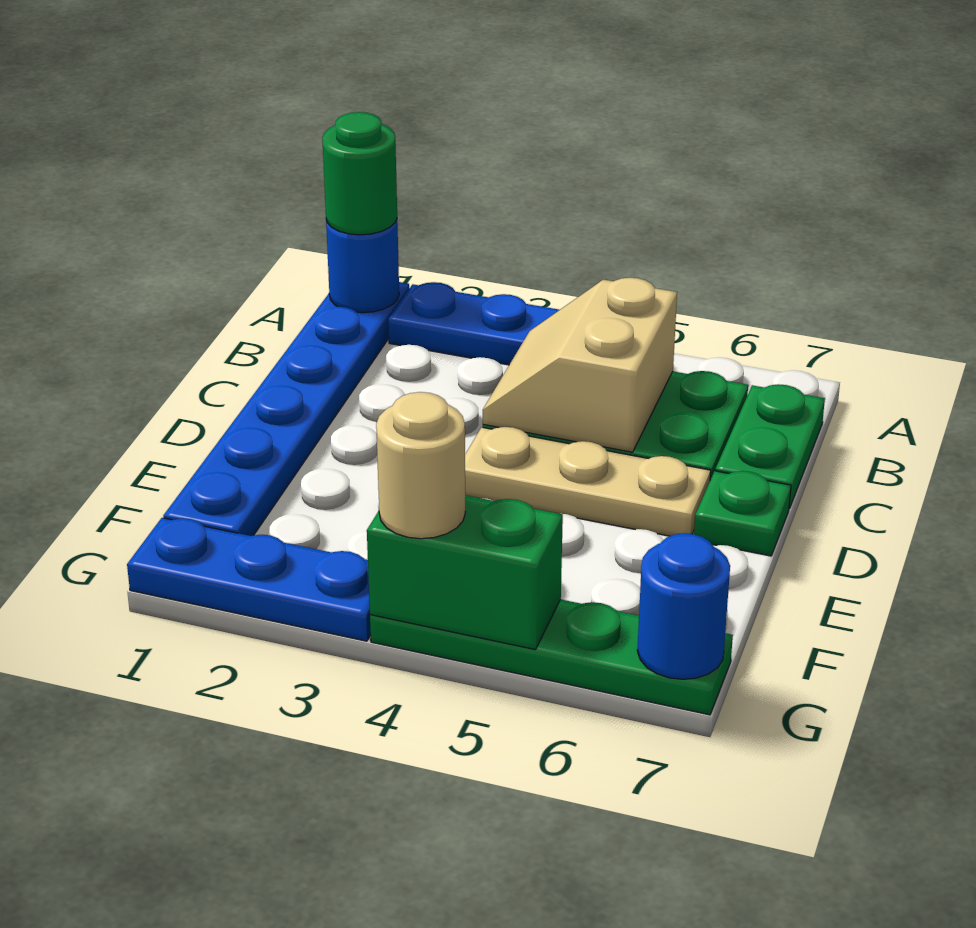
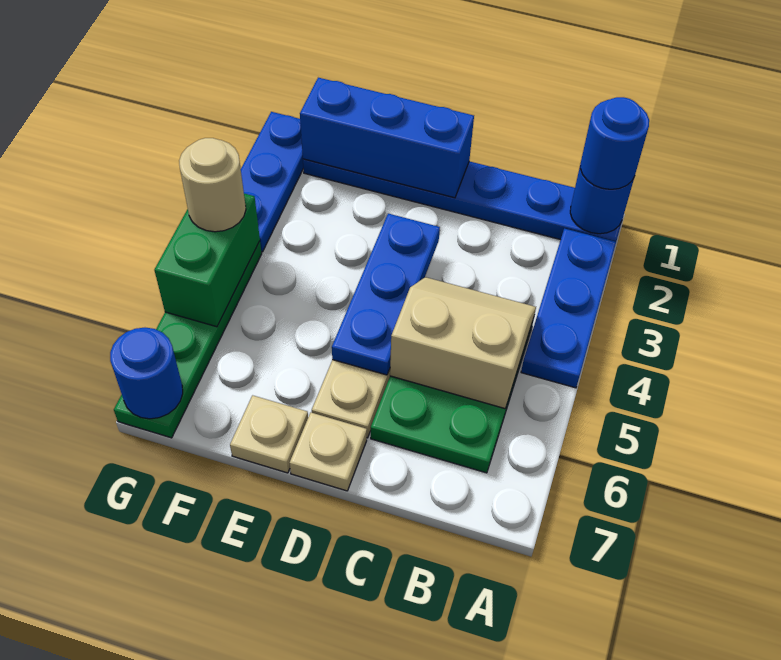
green 1x1 round brick [322,112,397,235] -> blue 1x1 round brick [580,97,649,189]
green 1x2 plate [715,384,825,509] -> none
none -> blue 1x3 brick [300,78,474,198]
none -> blue 1x3 plate [332,214,440,375]
green 1x1 plate [694,471,791,556] -> tan 1x1 plate [290,412,367,491]
none -> tan 1x1 plate [230,395,308,473]

